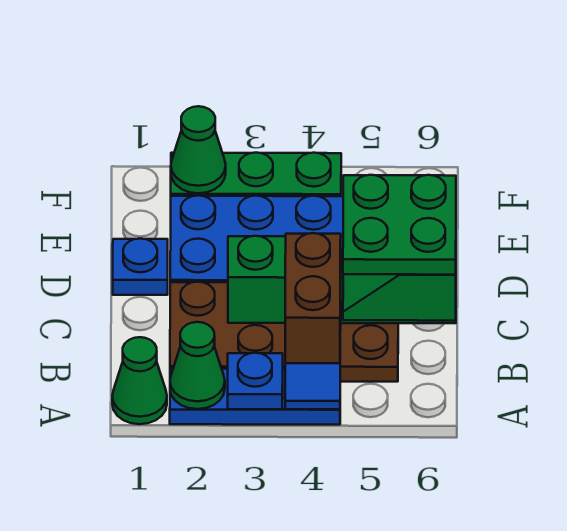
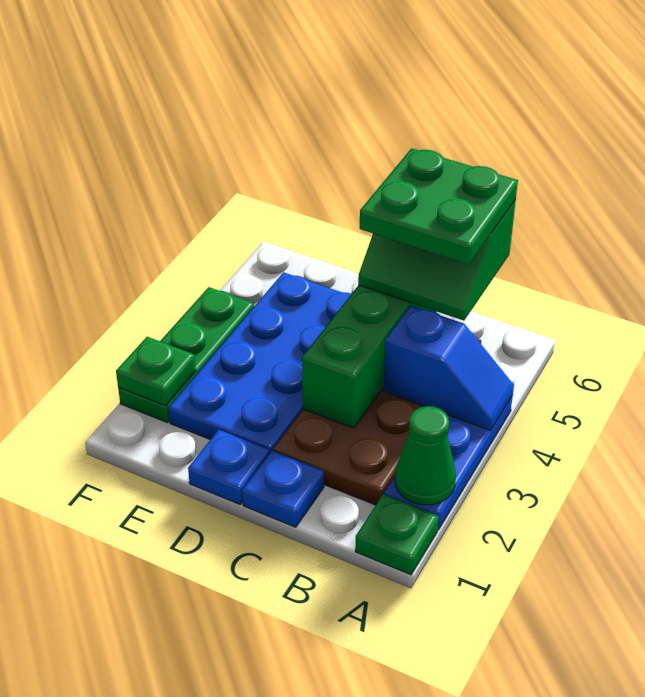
green 1x1 cone [112,337,167,424] -> green 1x1 plate [355,494,438,575]
blue 1x1 plate [228,353,283,409] -> blue 1x1 plate moved to [242,451,324,527]
brown 1x2 brick [285,233,341,363] -> none
green 1x1 cone [171,106,226,193] -> green 1x1 plate [116,337,196,406]

